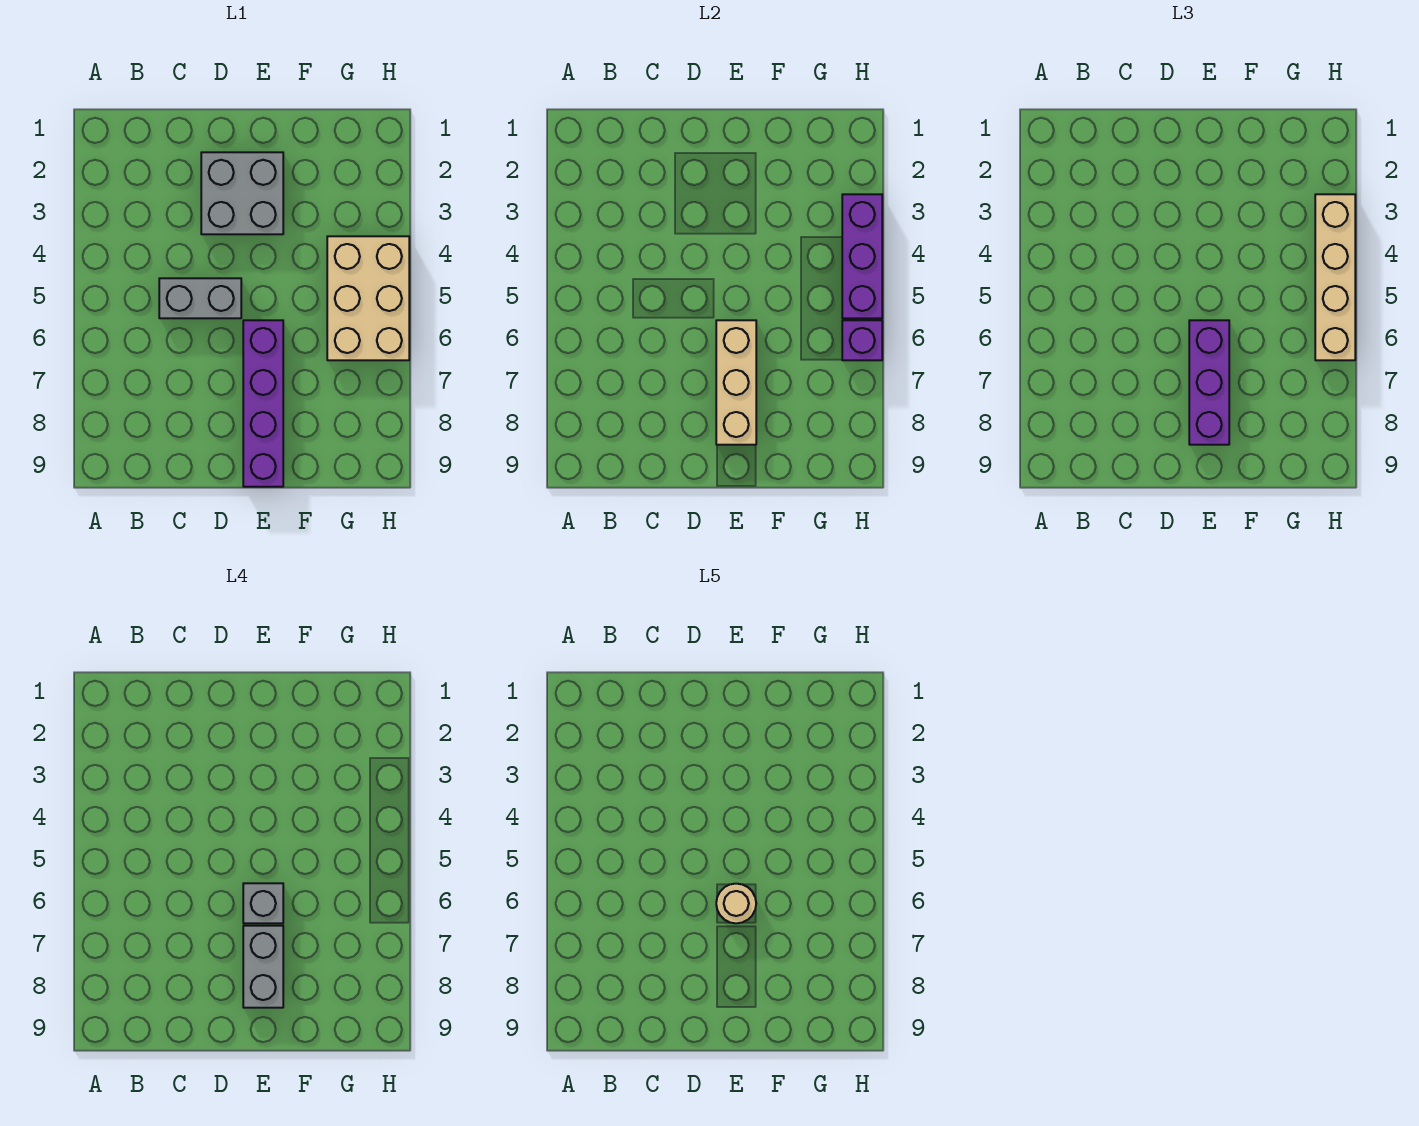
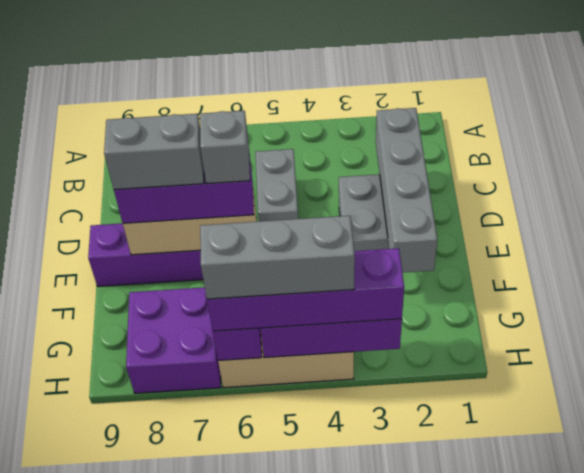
none -> grey 1x4 brick [376,108,437,273]
tan 1x1 round brick [716,884,756,923] -> none
none -> purple 2x2 brick [126,287,221,393]
tan 1x4 brick [1315,194,1355,360] -> purple 1x4 brick [207,248,404,331]
none -> grey 1x3 brick [200,216,355,299]

